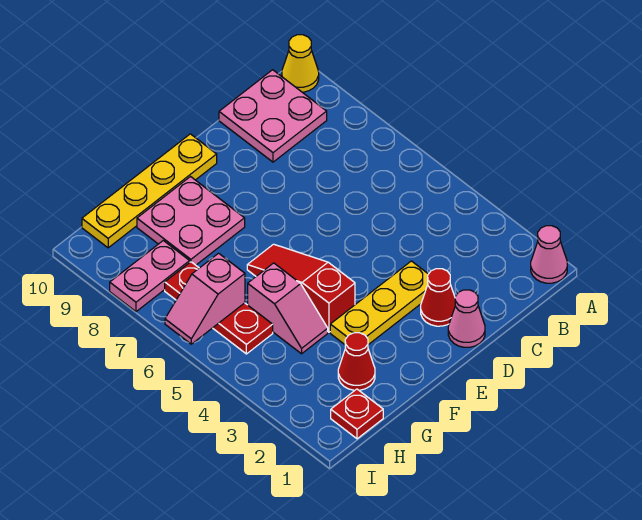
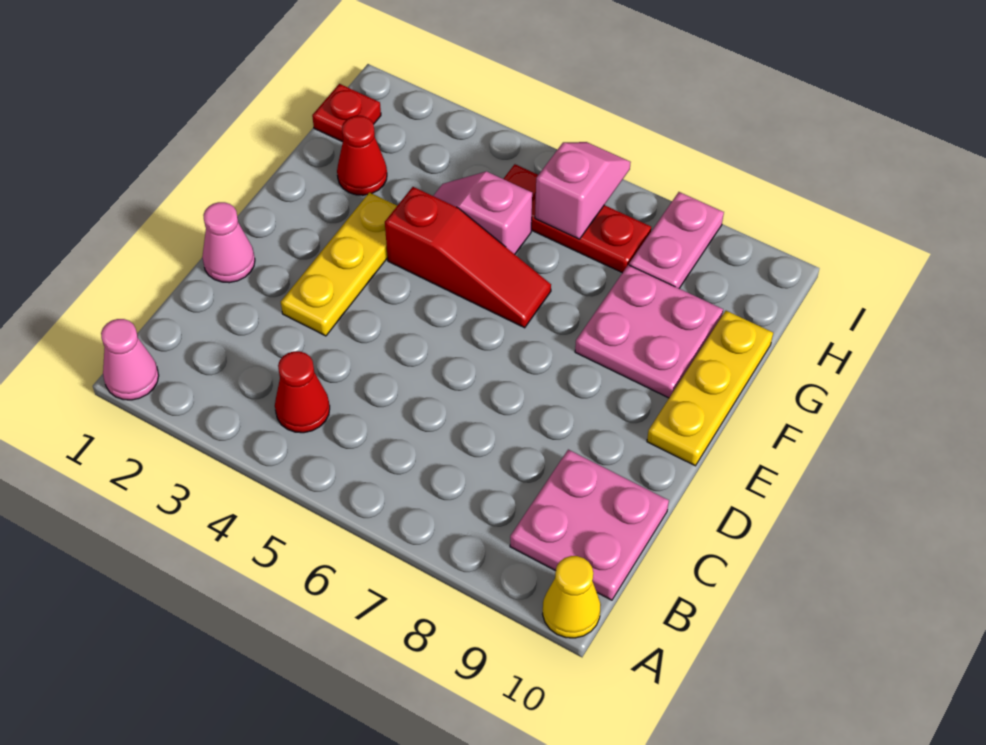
red 1x1 cone [421,269,455,326] -> red 1x1 cone moved to [275,351,330,433]
yellow 1x4 plate [82,134,217,248] -> yellow 1x3 plate [647,311,773,466]

